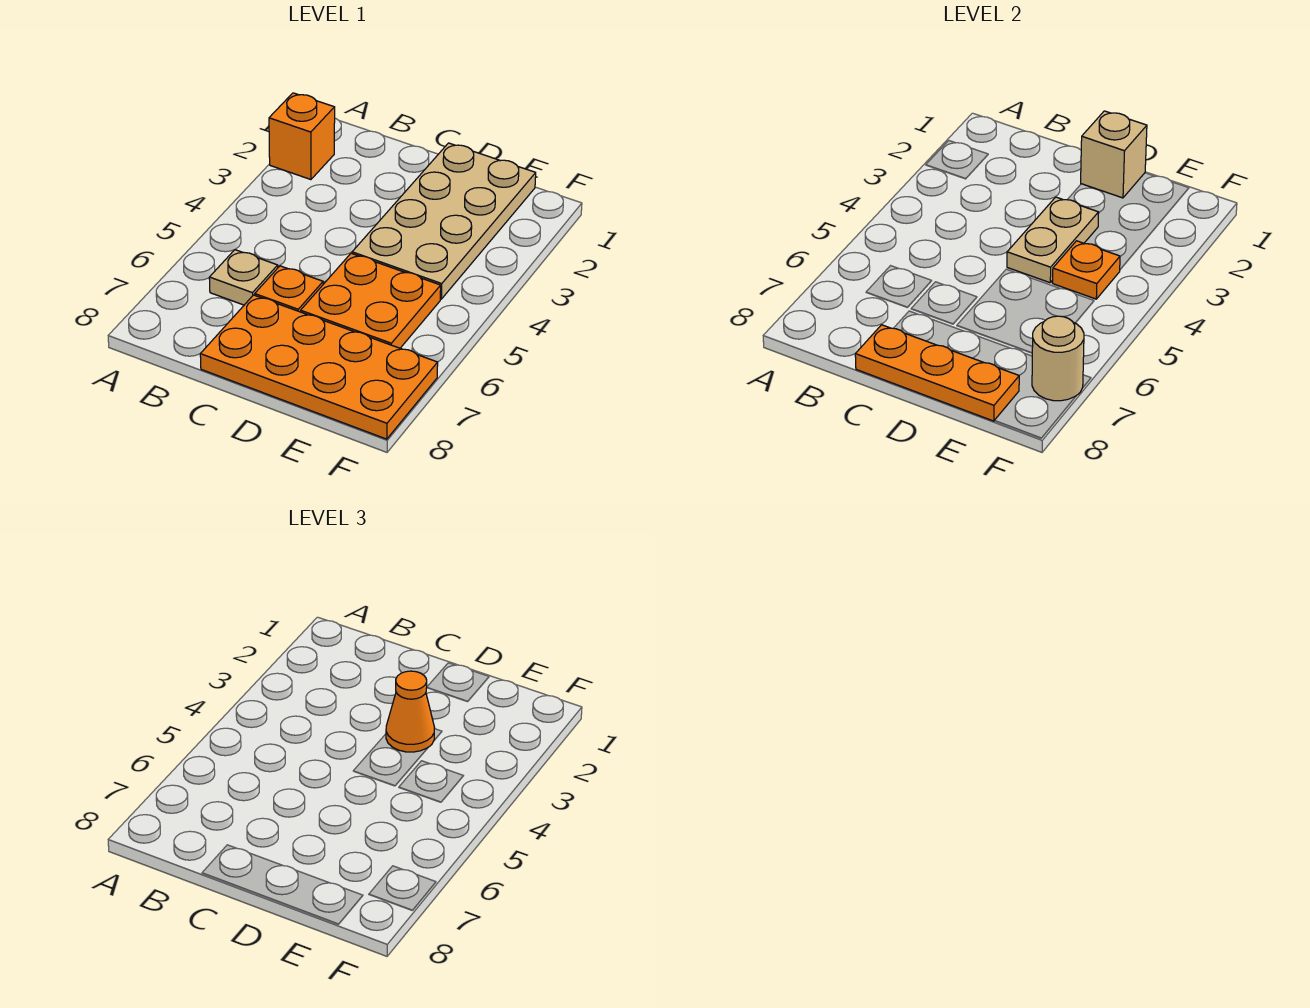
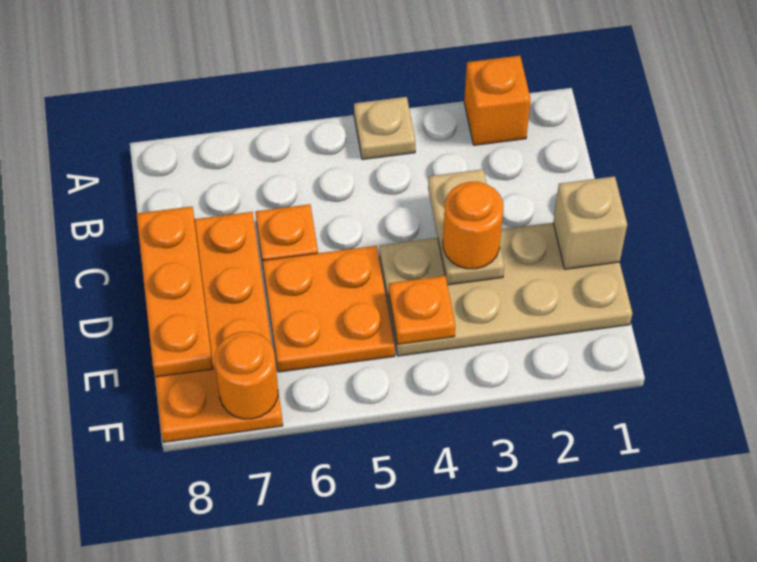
tan 1x1 plate [209,250,278,305] -> tan 1x1 plate moved to [354,97,416,160]
tan 1x2 plate [1007,197,1099,283] -> tan 1x2 plate turned to [428,169,504,285]
orange 1x1 cone [386,671,434,752] -> orange 1x1 round brick [443,182,503,269]
tan 1x1 round brick [1032,316,1084,401] -> orange 1x1 round brick [215,332,278,419]

